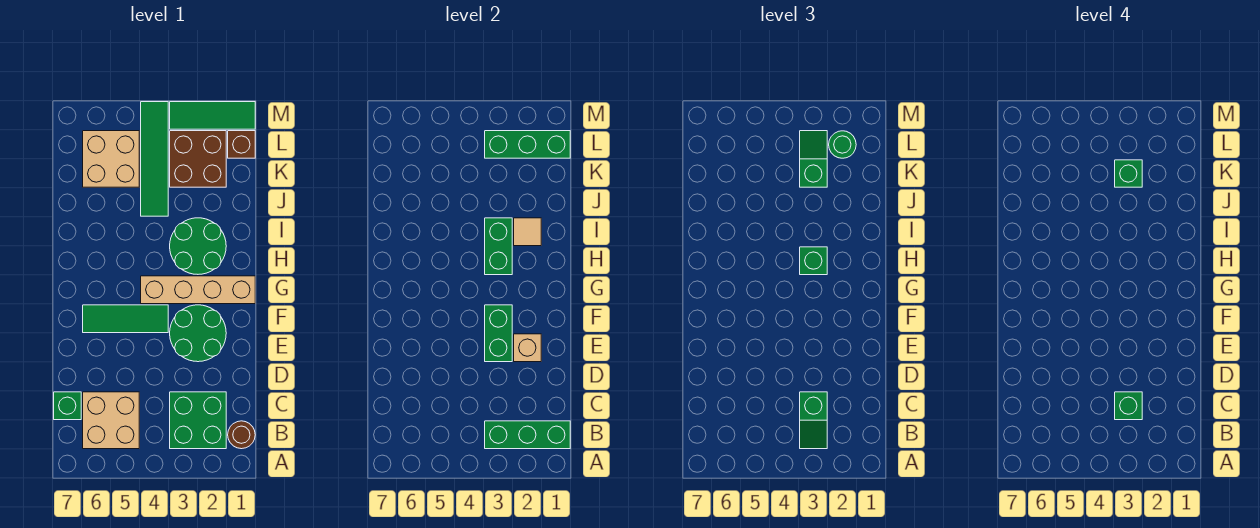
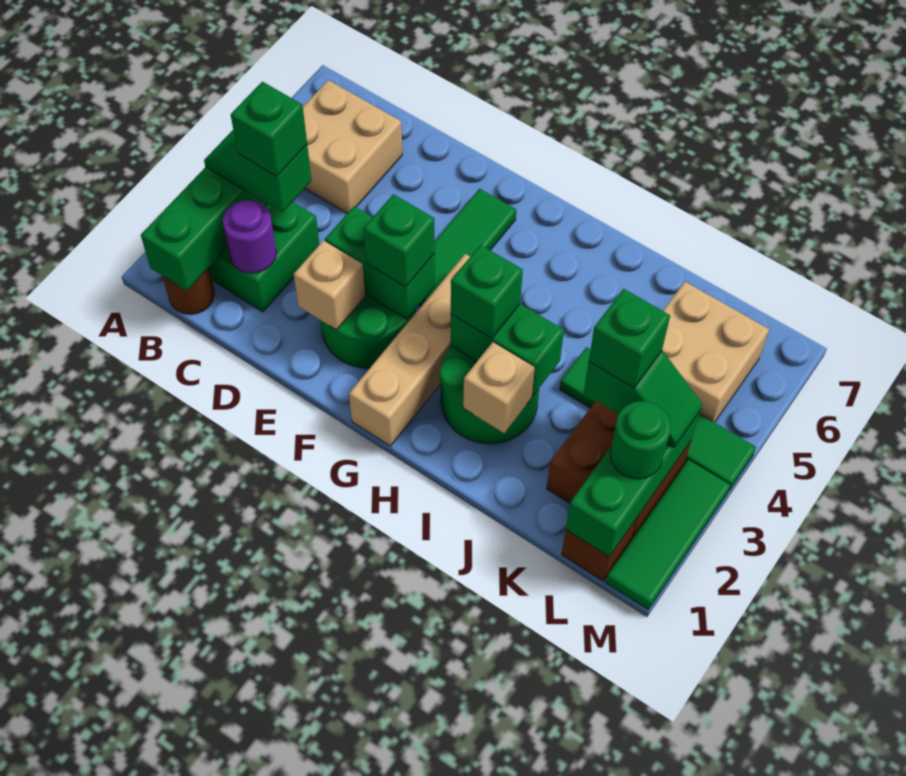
none -> purple 1x1 round brick [223,200,277,273]
green 1x1 brick [54,392,81,420] -> green 1x1 brick moved to [363,194,435,287]
tan 1x1 tile [514,218,541,246] -> tan 1x1 brick [463,342,535,433]

